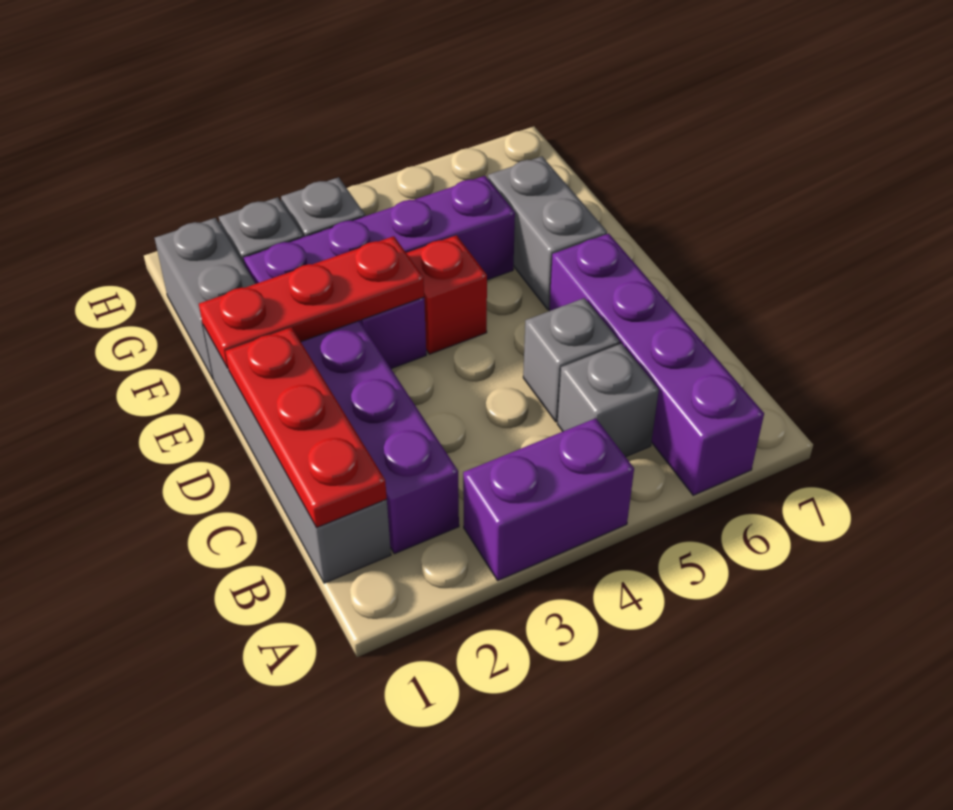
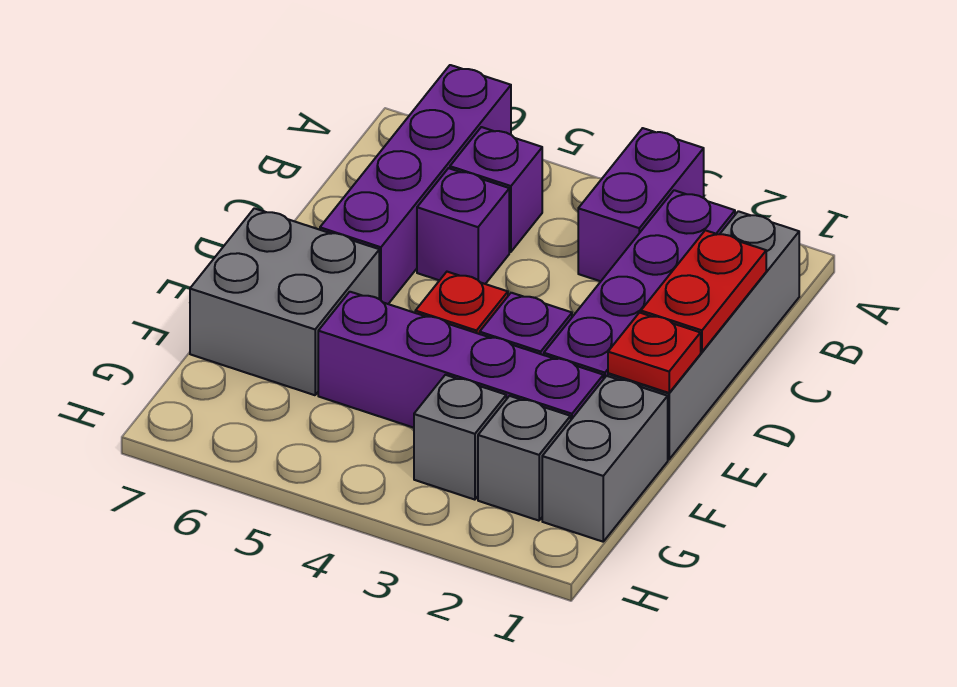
purple 1x2 brick [463,418,634,580] -> purple 1x2 brick turned to [578,128,704,281]
red 1x3 plate [225,327,387,528] -> red 1x2 plate [641,230,766,352]
grey 1x1 brick [557,344,659,457] -> purple 1x1 brick [450,127,542,252]
grey 1x1 brick [523,298,620,422] -> purple 1x1 brick [417,168,509,284]
red 1x3 plate [199,236,424,368] -> red 1x1 plate [608,313,701,393]
grey 1x2 brick [488,157,607,310] -> grey 2x2 brick [190,208,379,395]

